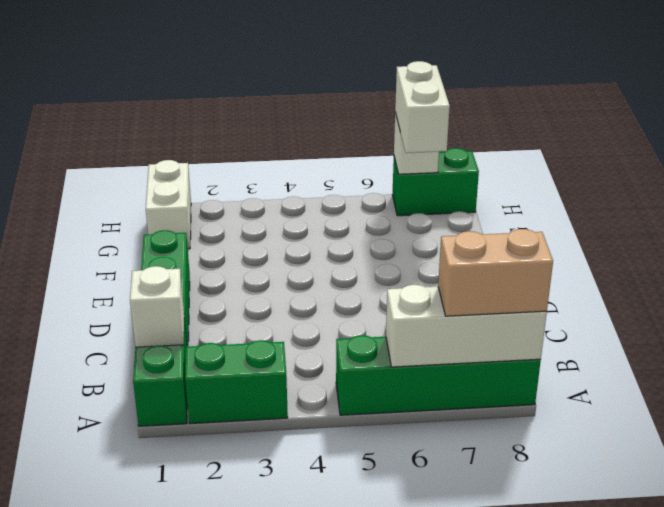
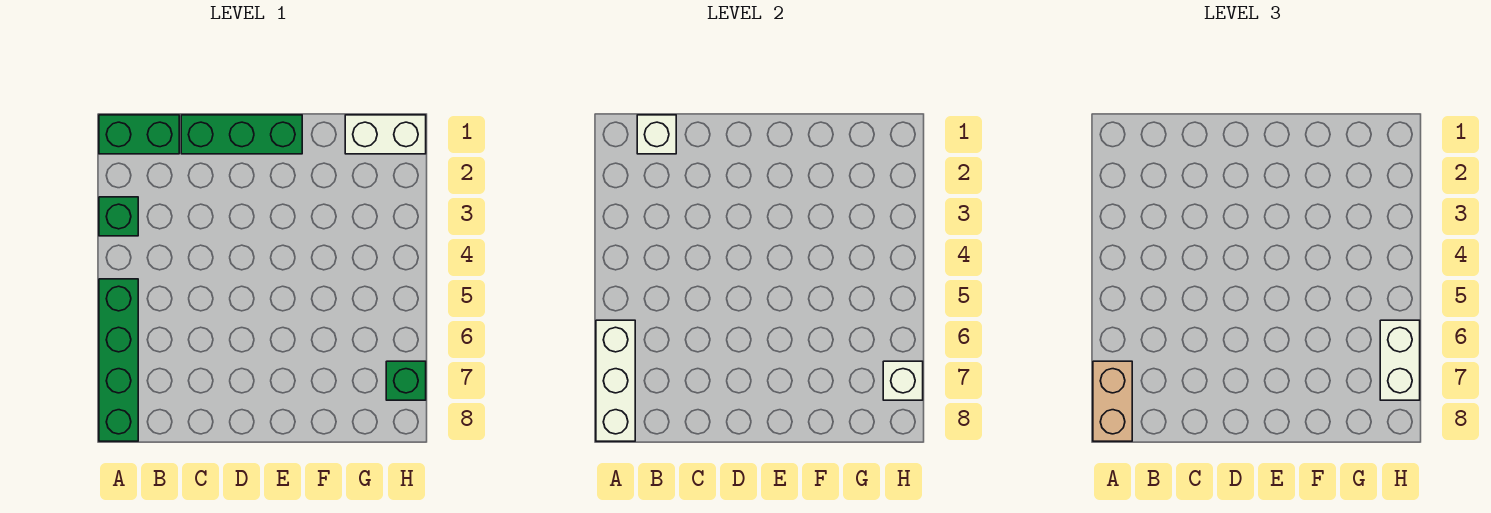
green 1x2 brick [185,340,288,424] -> green 1x1 brick [99,197,138,236]
white 1x2 brick [395,61,450,153] -> white 1x2 brick turned to [1380,320,1420,400]
green 1x2 brick [392,148,479,216] -> green 1x1 brick [386,361,426,400]

